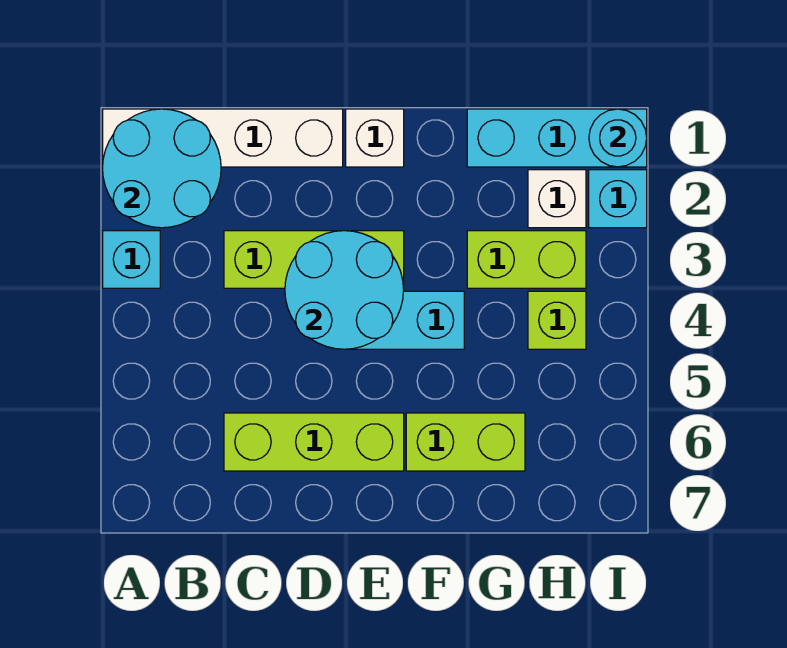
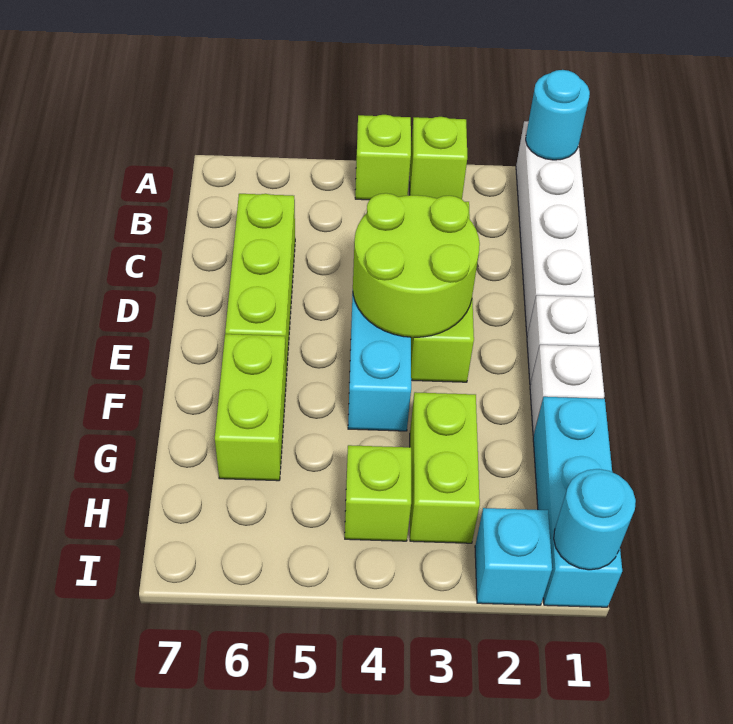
cyan 2x2 round brick [103,109,221,228] -> cyan 1x1 round brick [526,70,590,160]
cyan 1x1 brick [103,231,160,288] -> lime 1x1 brick [410,117,467,199]
none -> lime 1x1 brick [355,115,411,200]
cyan 2x2 round brick [285,231,404,349] -> lime 2x2 round brick [353,193,480,337]
white 1x1 brick [528,170,586,228] -> white 1x1 brick moved to [530,345,604,435]

